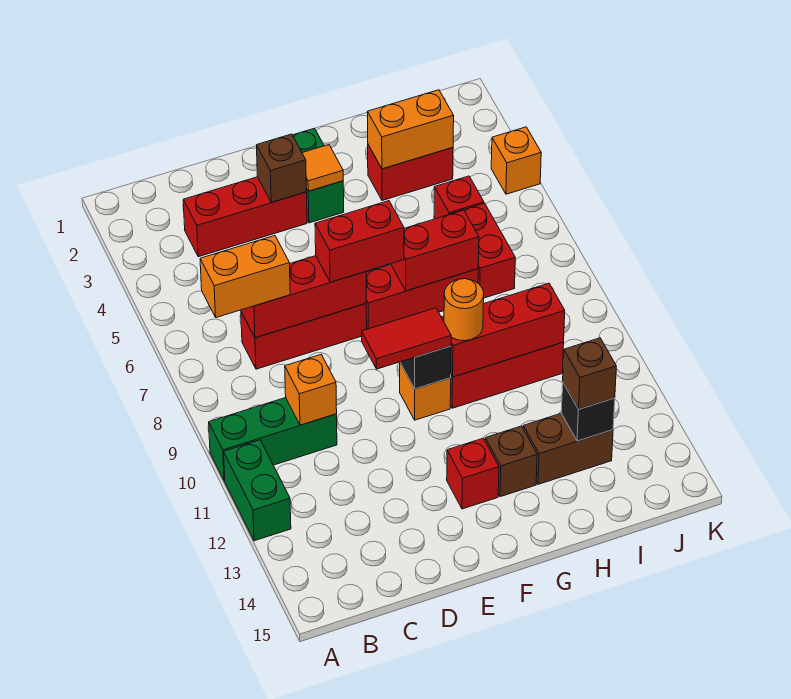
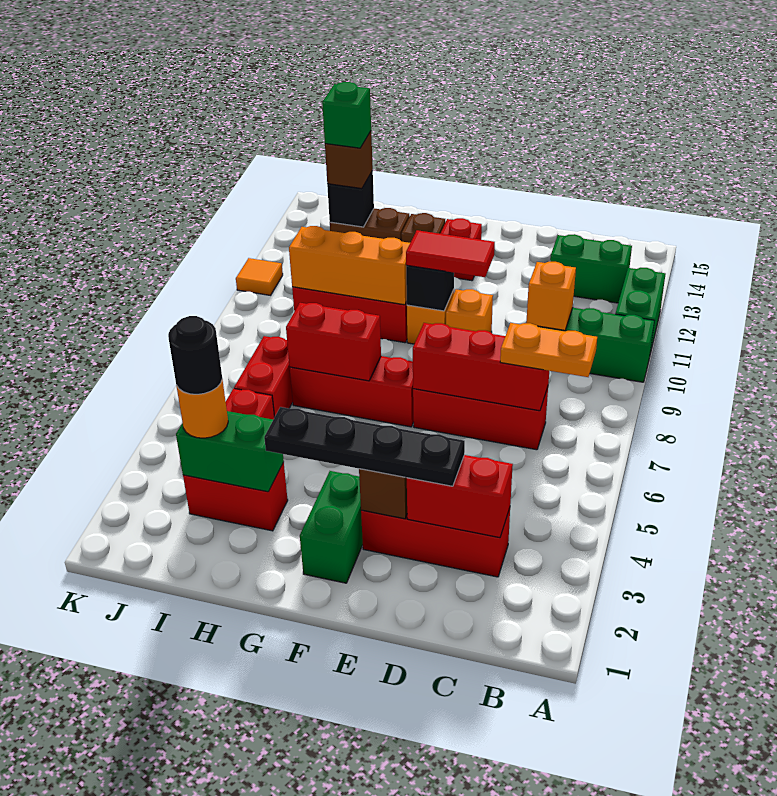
orange 1x2 brick [200,236,290,318] -> orange 1x2 plate [500,323,597,377]
none -> green 1x2 brick [550,234,632,303]
none -> black 1x4 plate [264,407,465,486]
red 1x2 brick [315,201,404,282] -> red 1x2 brick moved to [407,455,513,538]
orange 1x1 tile [302,145,343,191] -> orange 1x1 tile moved to [236,258,283,295]
red 1x3 brick [441,283,565,377] -> orange 1x3 brick [289,226,410,305]
orange 1x1 round brick [444,279,484,341] -> orange 1x1 round brick moved to [177,379,228,438]
orange 1x2 brick [367,90,454,169] -> green 1x2 brick [176,411,284,492]
none -> black 1x1 round brick [168,316,222,394]
none -> green 1x1 brick [322,82,371,148]
orange 1x1 brick [491,127,541,194] -> orange 1x1 brick moved to [446,289,493,333]

